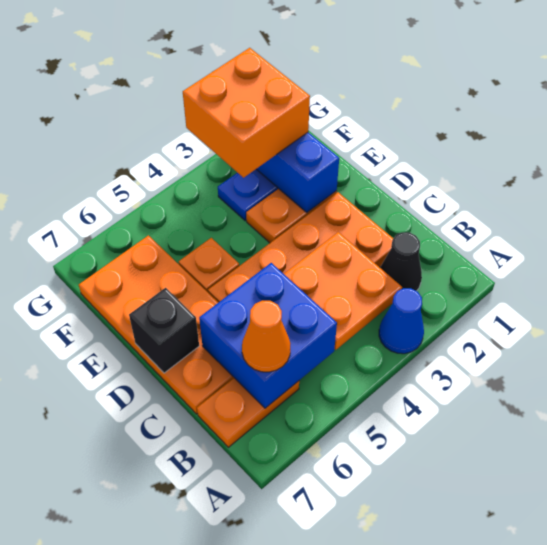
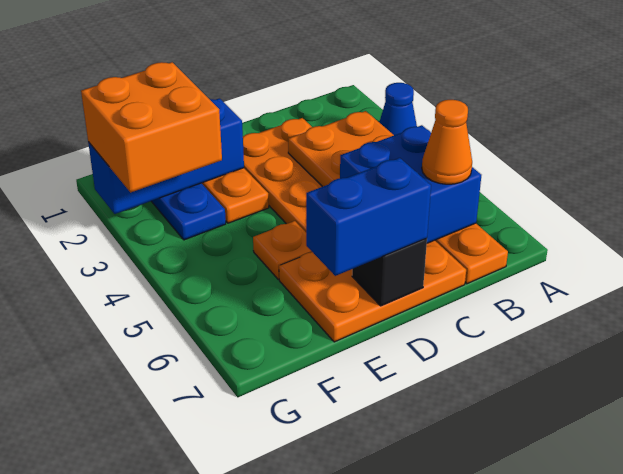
black 1x1 cone [380,232,422,291] -> none
orange 2x4 plate [79,235,234,414] -> orange 2x3 plate [279,240,466,342]
none -> blue 1x2 brick [306,158,431,276]

